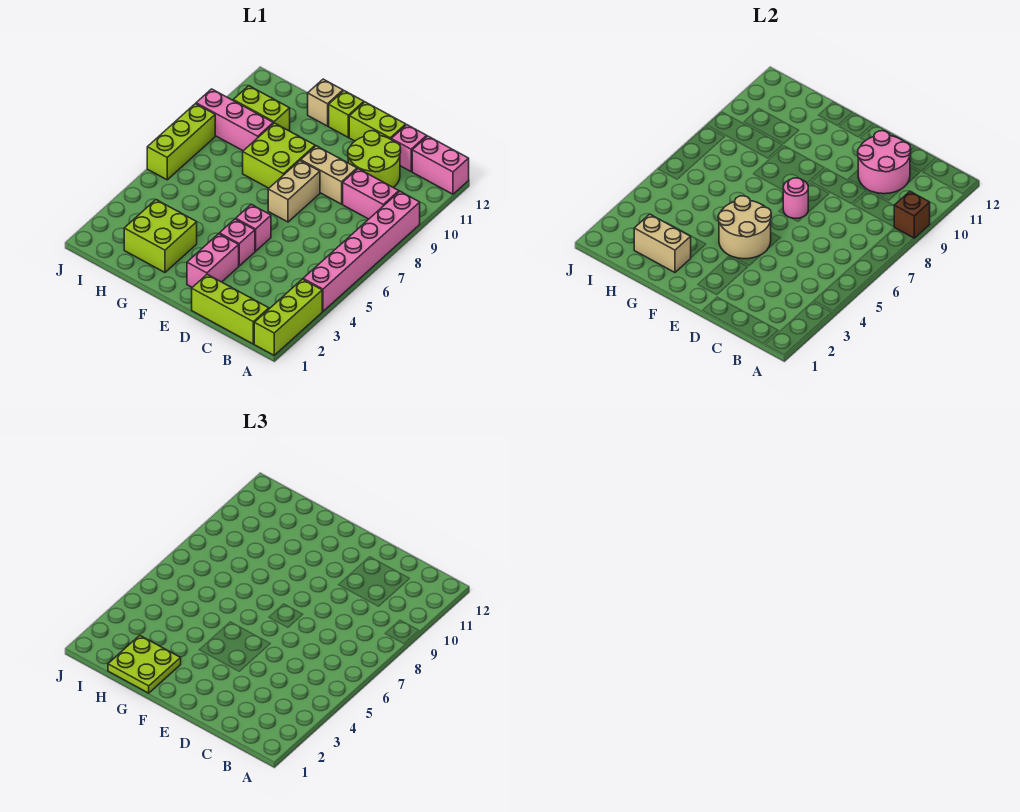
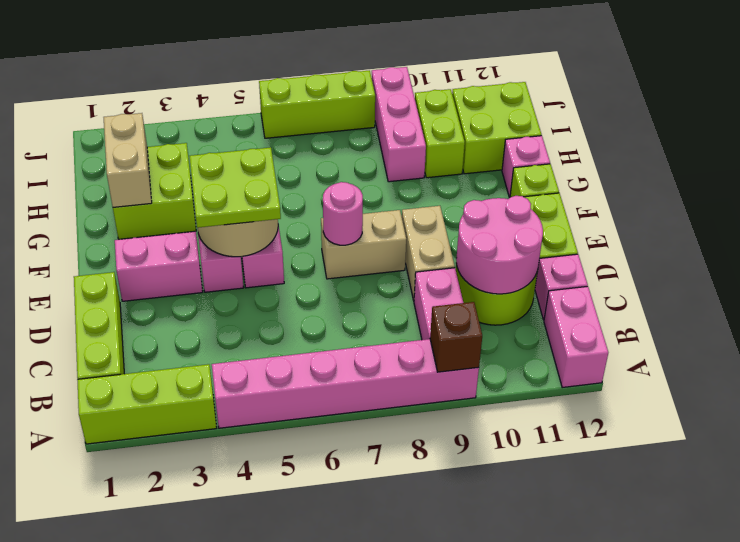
lime 2x2 brick [243,123,315,188] -> lime 2x2 brick moved to [452,82,541,174]
lime 2x2 plate [108,635,181,693] -> lime 2x2 plate moved to [189,147,281,228]
tan 1x1 brick [308,79,343,126] -> pink 1x1 brick [502,136,550,197]

